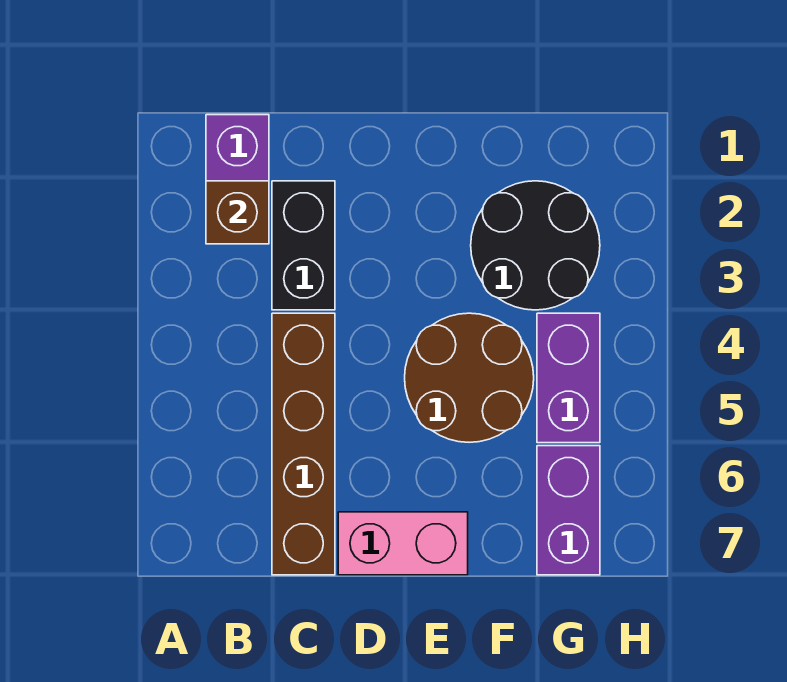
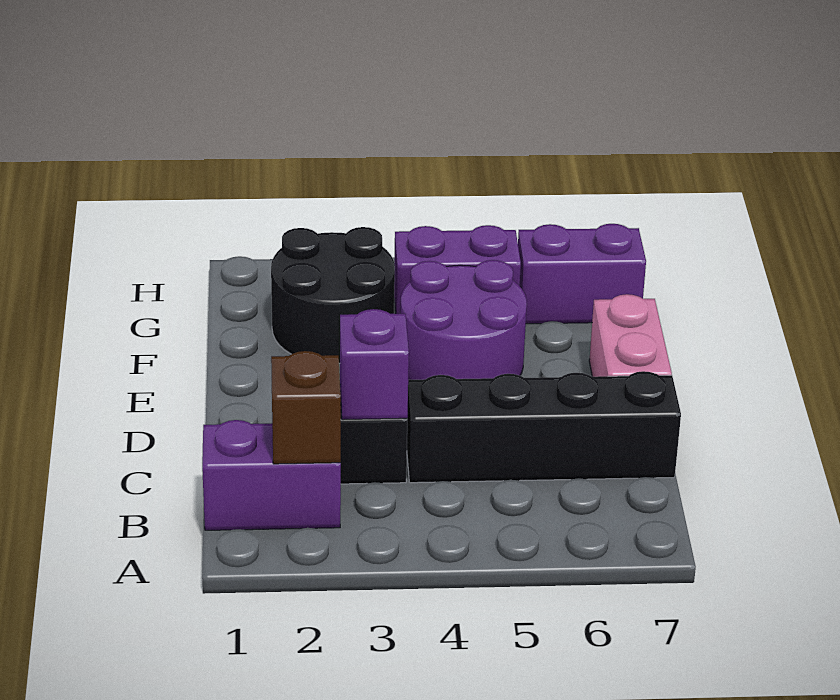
none -> purple 1x1 brick [340,309,409,420]
brown 1x4 brick [272,313,335,575] -> black 1x4 brick [407,371,681,483]
brown 2x2 round brick [405,313,534,442] -> purple 2x2 round brick [401,260,527,380]

